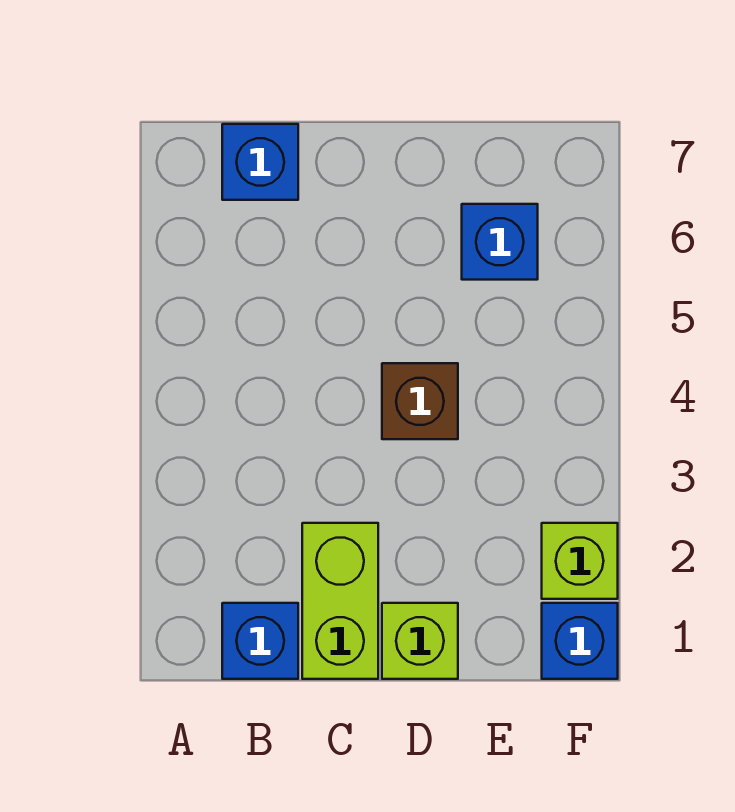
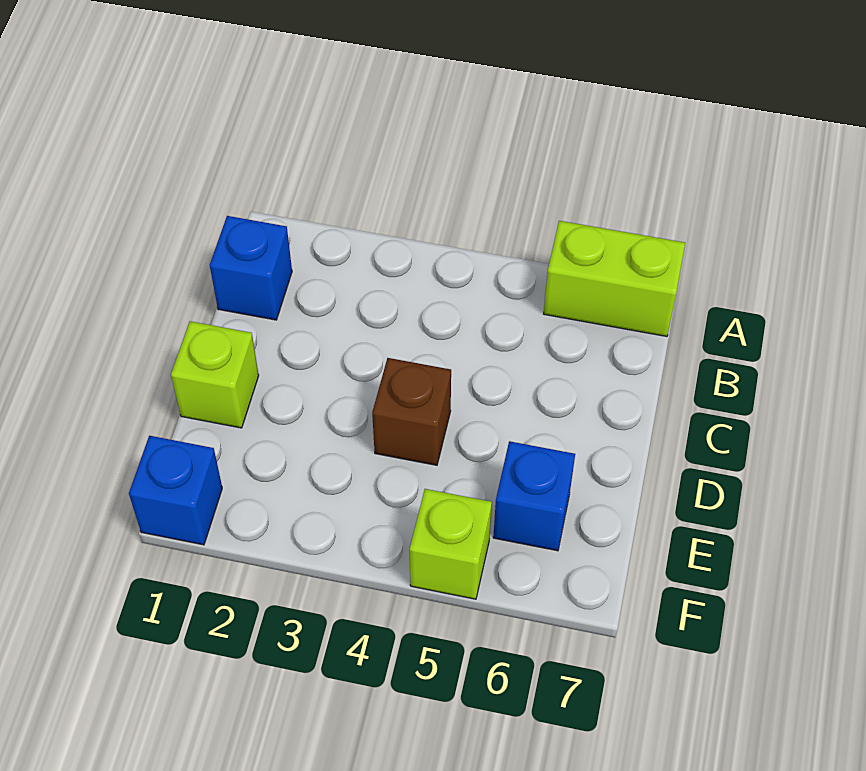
blue 1x1 brick [222,124,298,200] -> none
lime 1x2 brick [302,523,378,679] -> lime 1x2 brick moved to [544,221,685,337]
lime 1x1 brick [542,523,618,599] -> lime 1x1 brick moved to [410,489,492,599]

